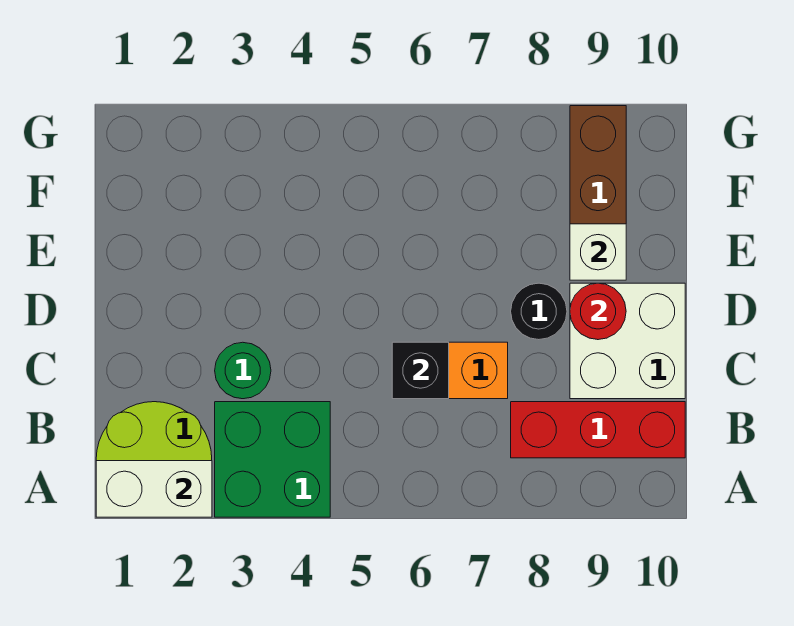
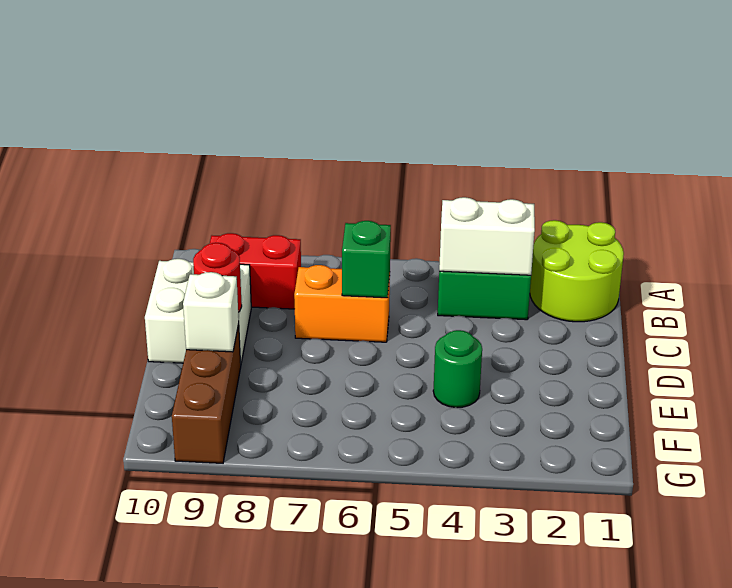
white 1x2 brick [96,461,212,517] -> white 1x2 brick moved to [439,197,535,275]
red 1x3 brick [511,402,685,458] -> red 1x2 brick [210,233,301,309]
green 1x1 round brick [215,342,271,399] -> green 1x1 round brick moved to [433,330,482,408]
black 1x1 brick [392,342,449,399] -> green 1x1 brick [342,221,391,298]
black 1x1 round brick [511,283,567,340] -> none

